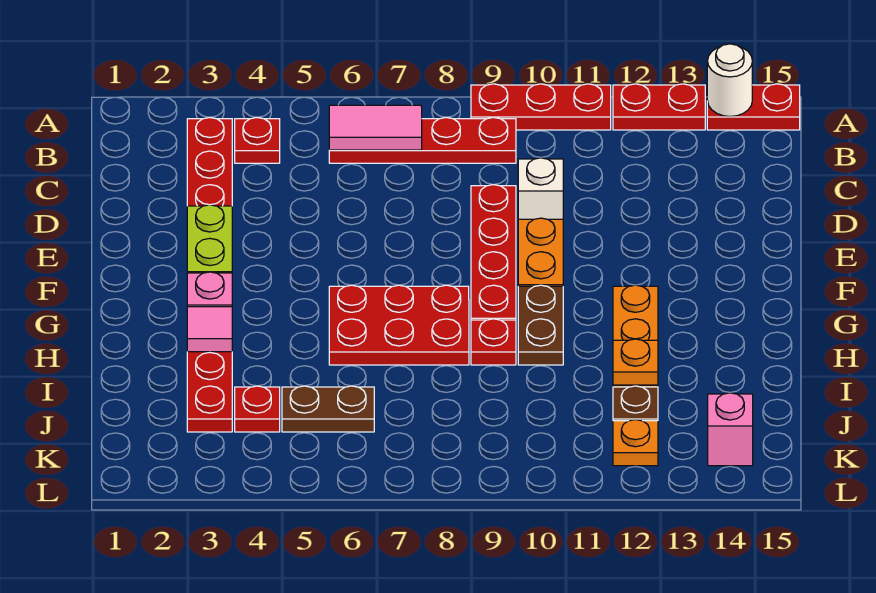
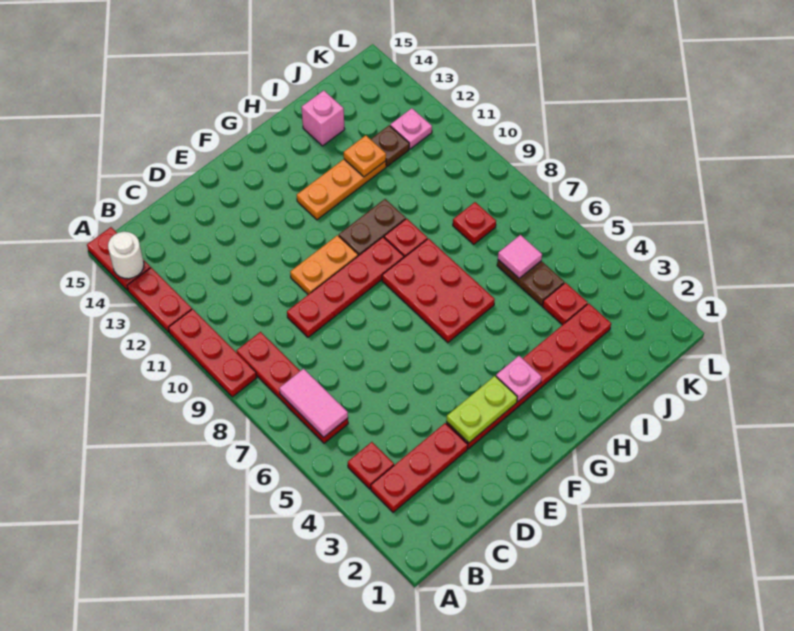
white 1x1 brick [518,158,563,219] -> none
pink 1x1 tile [187,307,232,352] -> pink 1x1 tile moved to [498,235,542,278]
none -> red 1x1 plate [453,202,496,244]
orange 1x1 plate [613,420,658,466] -> pink 1x1 plate [390,108,432,149]
pink 1x1 brick [708,393,753,466] -> pink 1x1 brick moved to [302,90,345,146]

